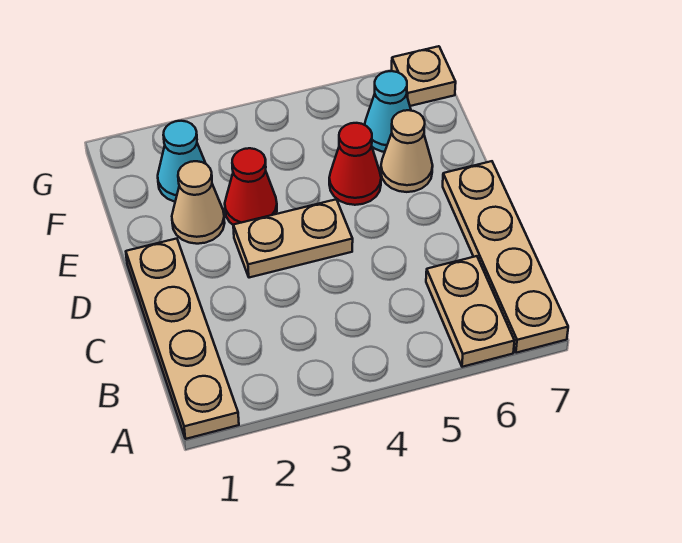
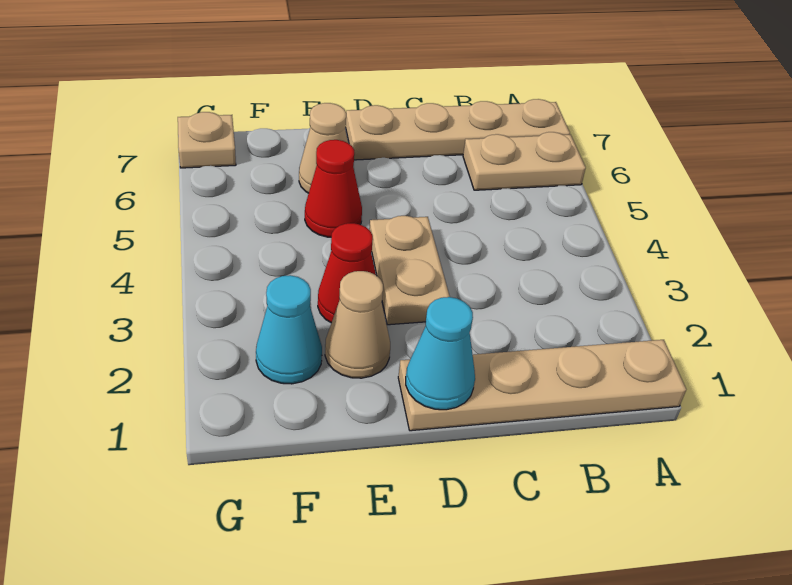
cyan 1x1 cone [365,71,411,152] -> cyan 1x1 cone moved to [406,297,475,410]

